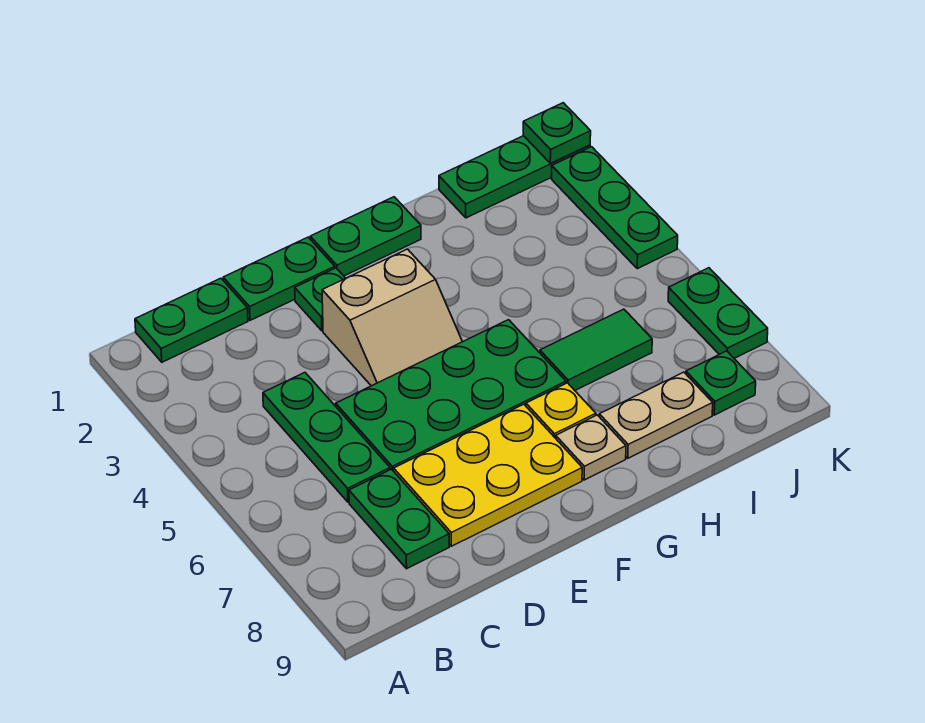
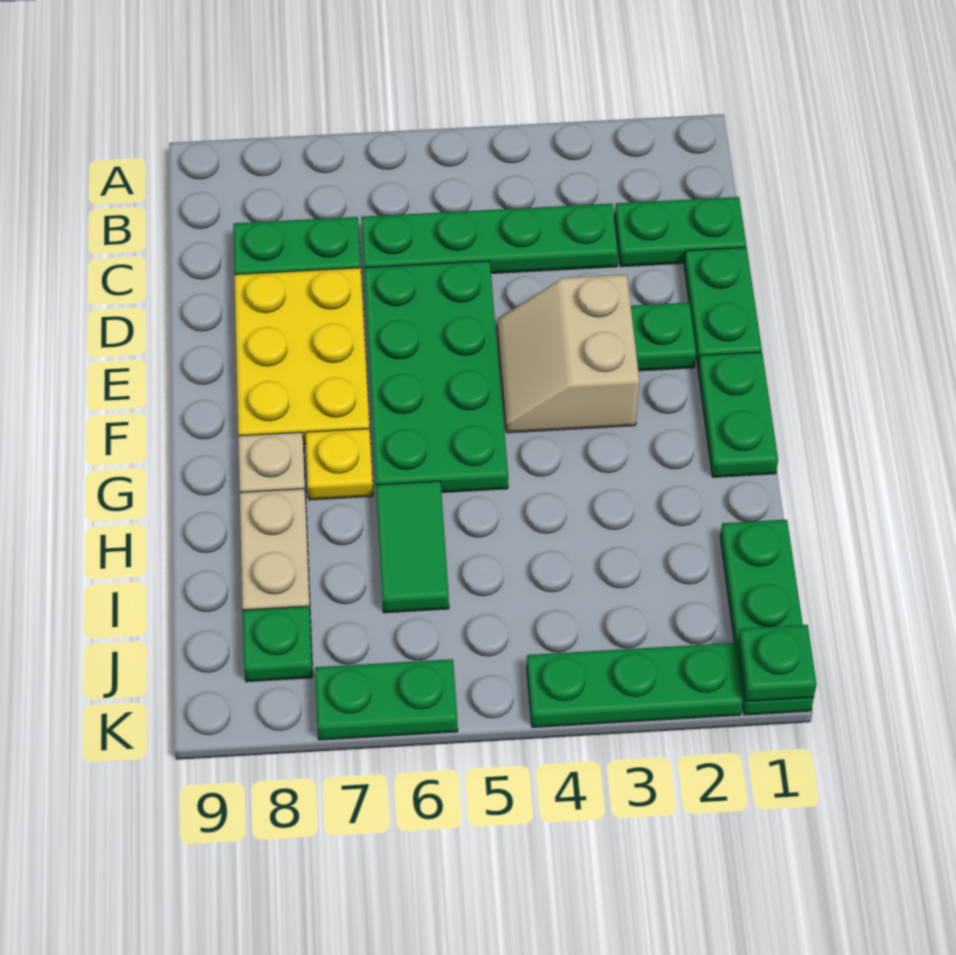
green 1x2 plate [135,278,248,362] -> green 1x2 plate turned to [615,197,746,267]
green 1x3 plate [263,373,390,502] -> green 1x4 plate [361,204,618,273]

